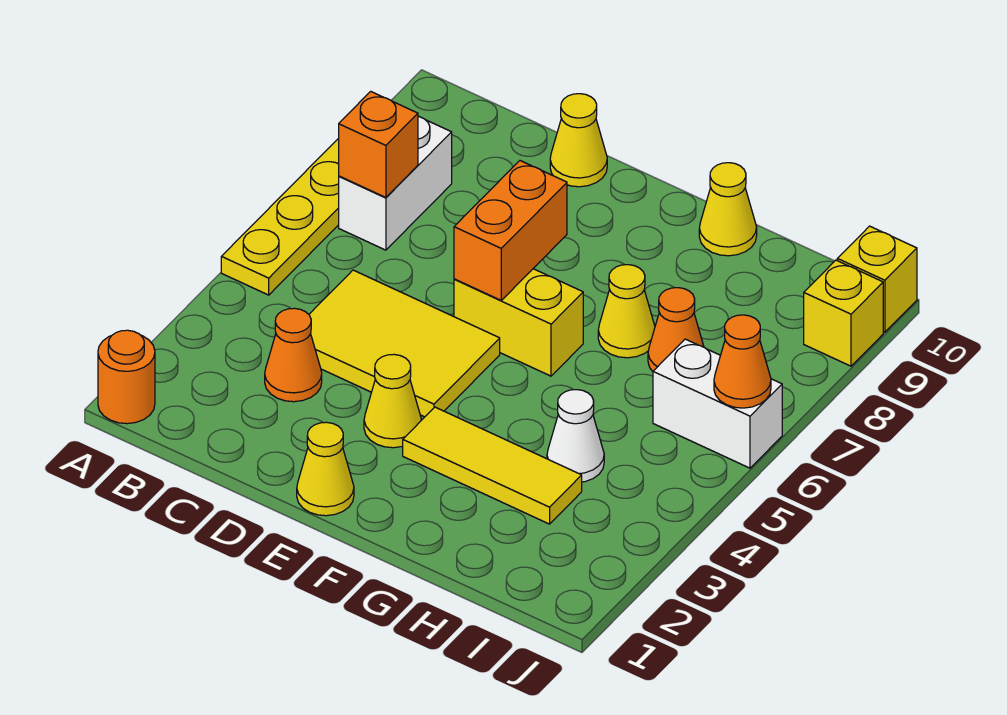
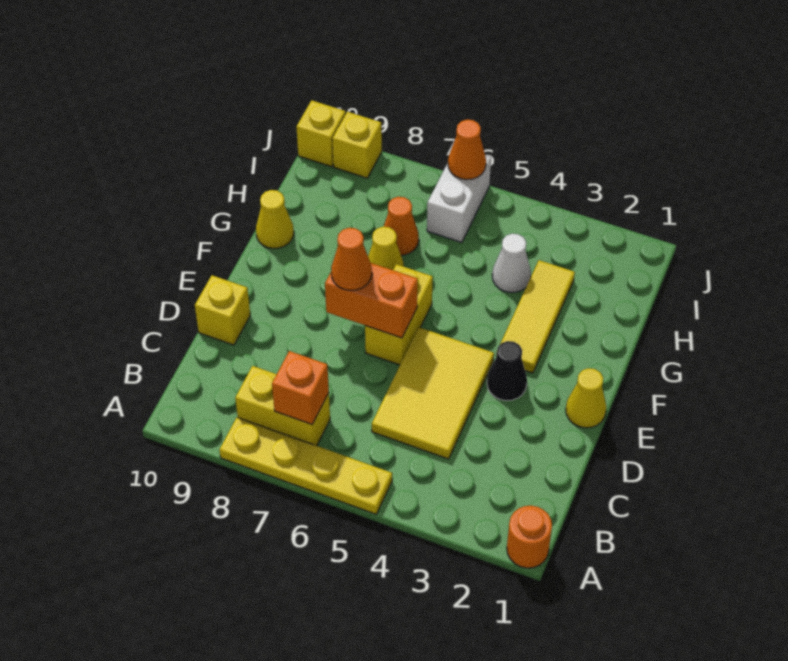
white 1x2 brick [339,116,452,250] -> yellow 1x2 brick [235,366,330,446]
orange 1x1 cone [265,308,322,402] -> orange 1x1 cone moved to [331,228,372,290]
yellow 1x1 cone [550,94,607,187] -> yellow 1x1 brick [195,275,250,345]
yellow 1x1 cone [364,354,421,448] -> black 1x1 cone [487,341,527,401]

